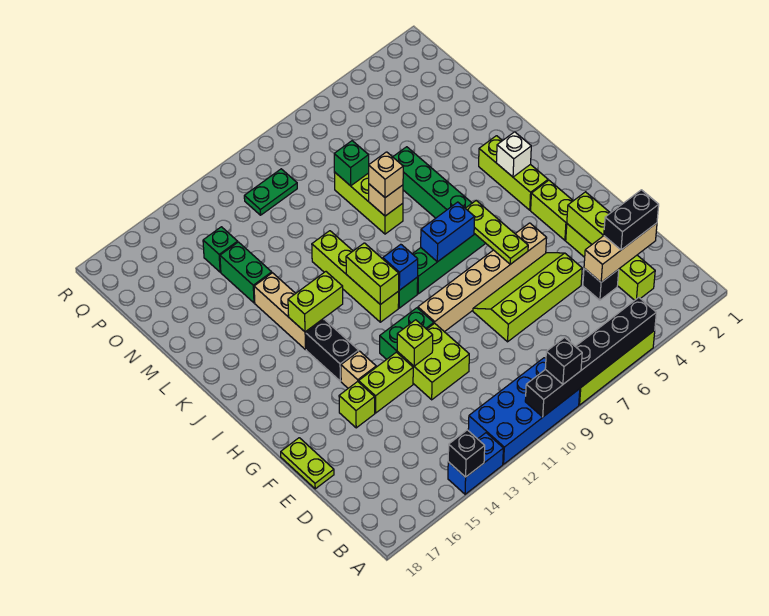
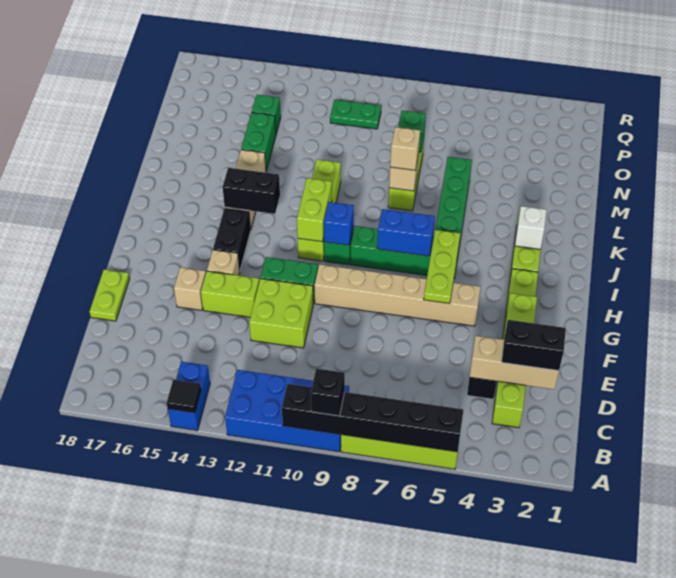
blue 1x2 brick [448,433,503,494] -> blue 1x2 brick turned to [168,362,210,431]
black 1x1 brick [448,430,485,477] -> black 1x1 tile [167,379,201,413]
lime 2x4 slope [473,253,582,342] -> none
lime 1x1 brick [397,320,433,366] -> none
lime 1x1 brick [339,382,375,428] -> tan 1x1 brick [174,267,206,310]
lime 1x2 brick [288,272,343,332] -> black 1x2 brick [223,168,280,214]

